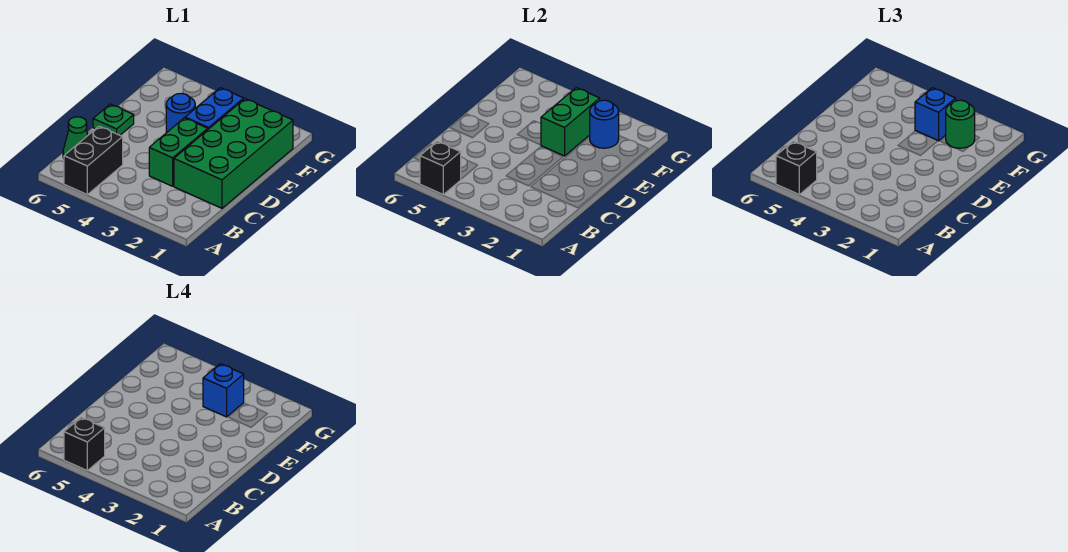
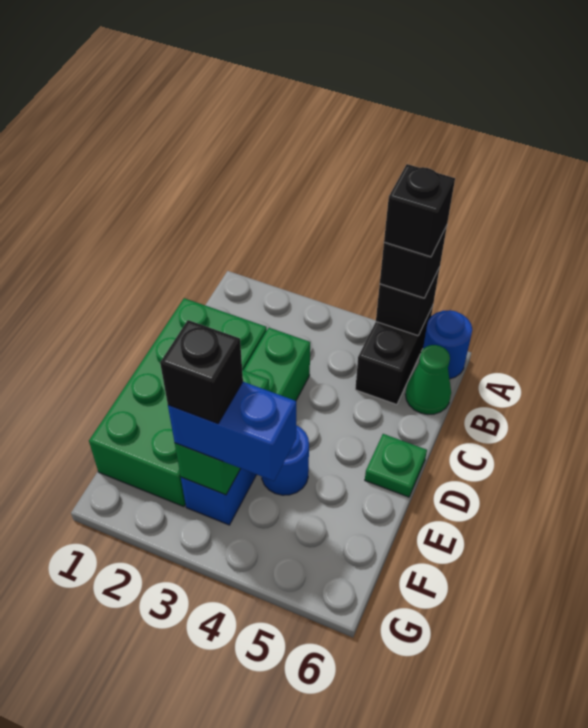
blue 1x1 round brick [590,100,619,148] -> blue 1x1 round brick moved to [423,310,472,379]
green 1x1 round brick [946,100,975,148] -> none
blue 1x1 brick [915,88,956,141] -> blue 1x2 brick [168,382,296,481]
blue 1x1 brick [203,364,244,417] -> black 1x1 brick [160,320,243,424]

